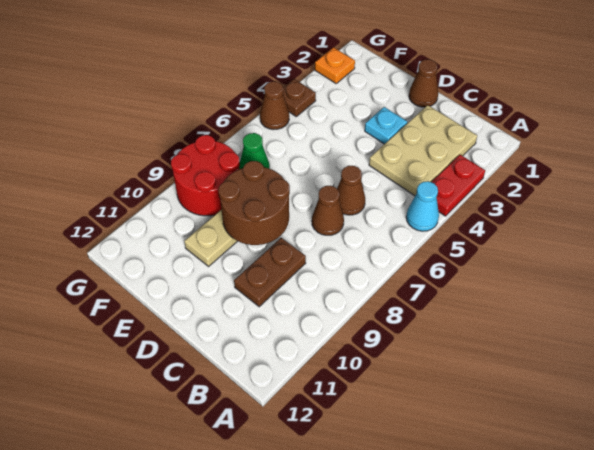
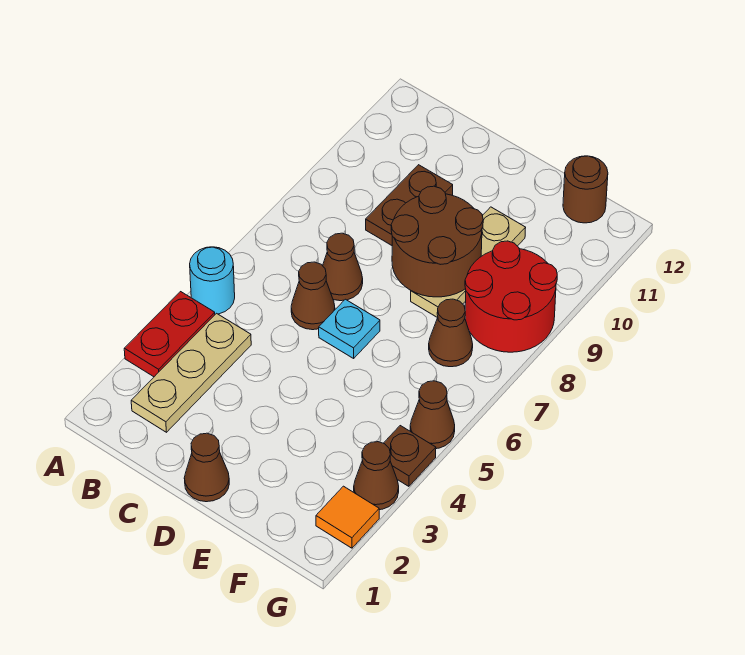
cyan 1x1 cone [406,181,439,231] -> cyan 1x1 round brick [190,247,235,314]
tan 2x3 plate [369,105,477,196] -> tan 1x3 plate [131,313,251,432]
cyan 1x1 plate [365,107,407,144] -> cyan 1x1 plate moved to [319,299,380,358]
green 1x1 cone [239,133,270,169] -> brown 1x1 cone [429,299,473,367]
none -> brown 1x1 round brick [563,156,608,223]
orange 1x1 plate [315,47,355,83] -> orange 1x1 tile [316,486,379,548]
none -> brown 1x1 cone [354,442,399,510]

